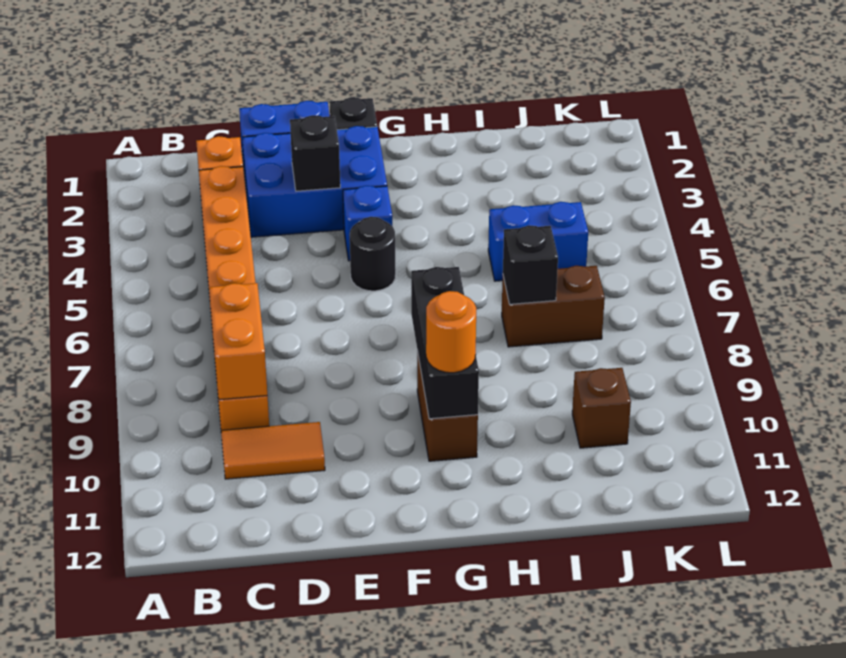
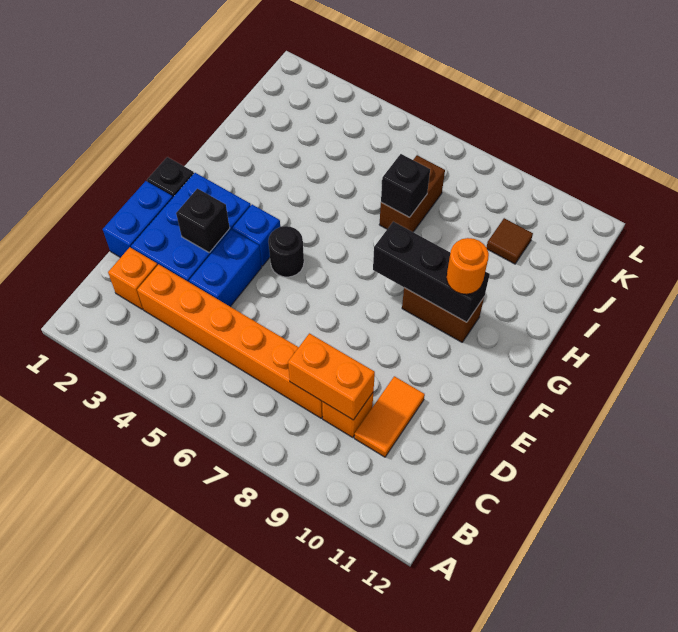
blue 1x2 brick [488,202,588,281] -> blue 1x2 brick moved to [189,230,262,307]
brown 1x1 brick [572,368,631,448] -> brown 1x1 tile [486,218,533,264]

